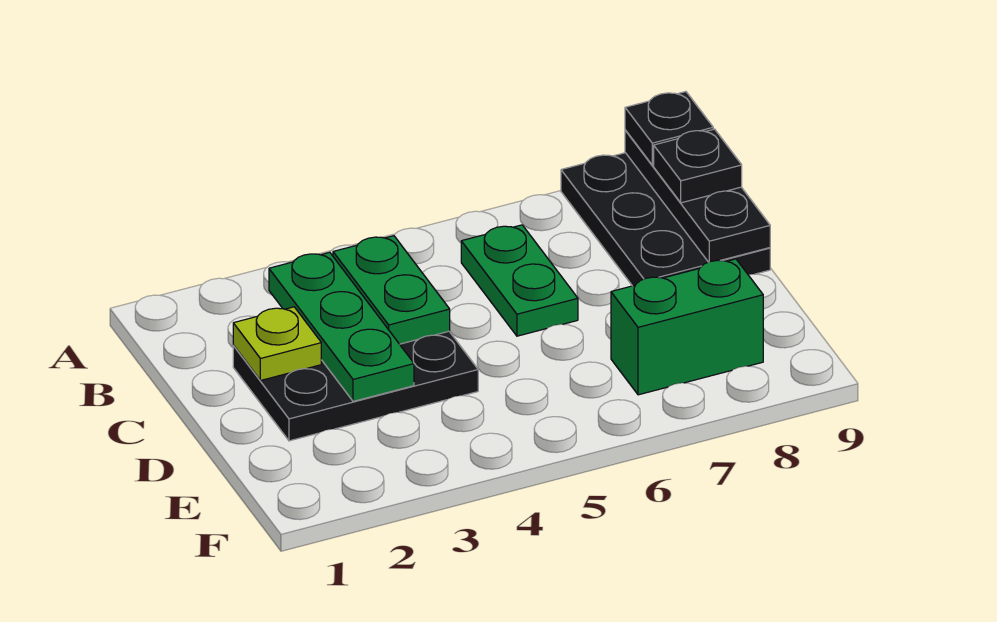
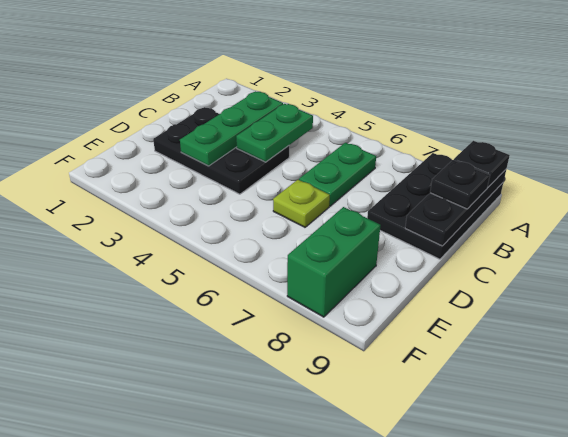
lime 1x1 plate [233,307,321,381] -> lime 1x1 plate moved to [273,180,330,227]
green 1x2 brick [611,259,763,395] -> green 1x2 brick turned to [287,207,381,317]

